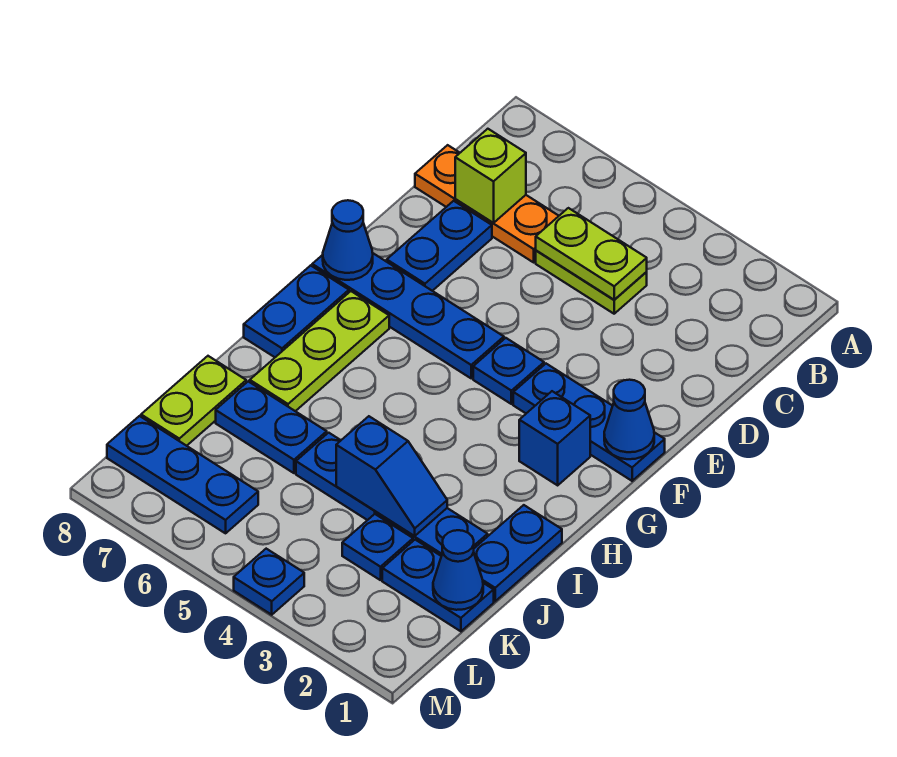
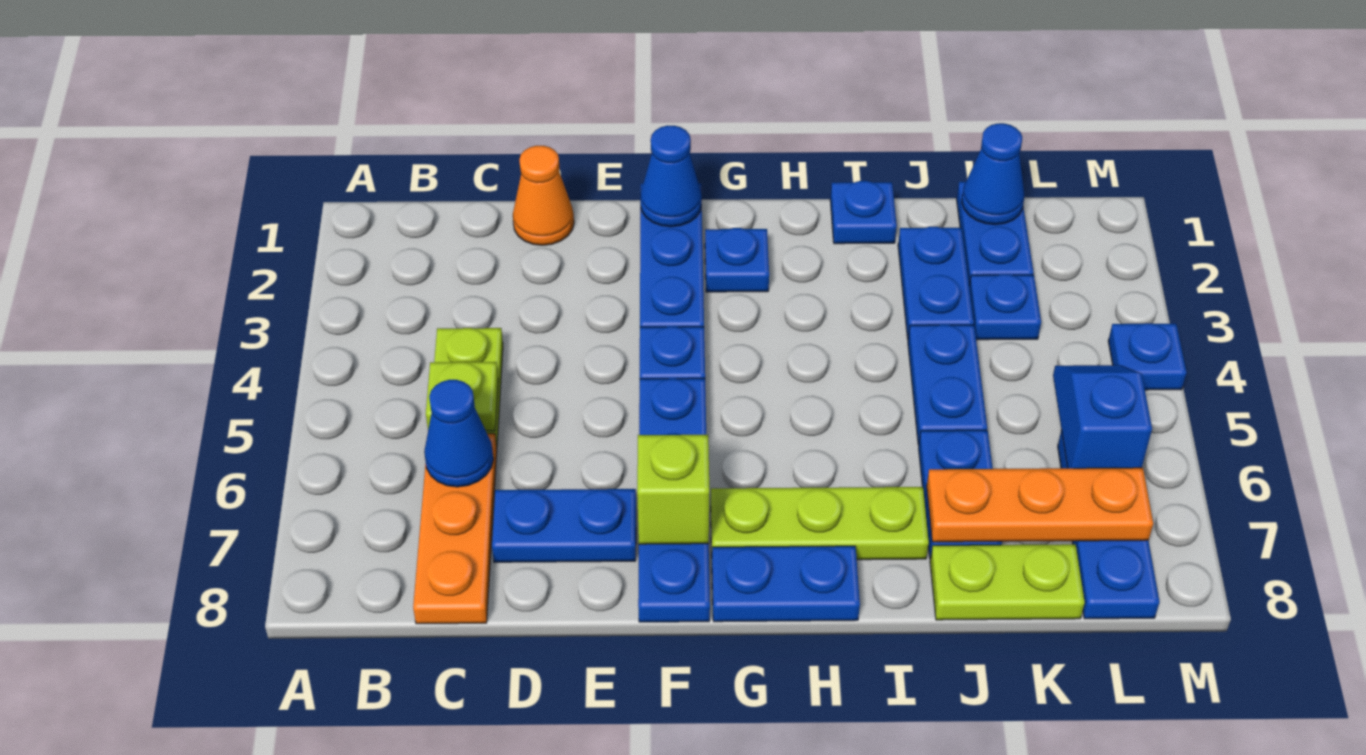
lime 1x2 plate [536,208,647,300] -> lime 1x1 plate [426,362,498,431]
lime 1x1 brick [455,129,526,223] -> lime 1x1 brick moved to [637,435,709,544]
none -> orange 1x1 cone [513,146,574,245]
blue 1x1 cone [323,200,373,280] -> blue 1x1 cone moved to [424,380,493,487]
blue 1x1 brick [519,391,590,485] -> blue 1x1 plate [705,228,769,292]
blue 1x2 plate [474,505,562,601] -> blue 1x1 plate [830,181,897,244]
blue 1x2 slope [336,416,447,536] -> blue 1x2 slope moved to [1053,365,1152,468]
none -> orange 1x3 plate [927,468,1153,542]

